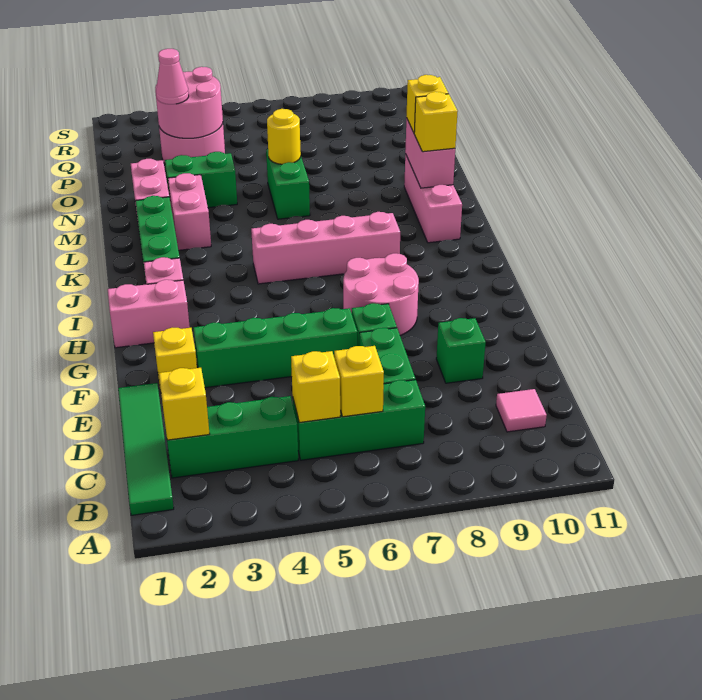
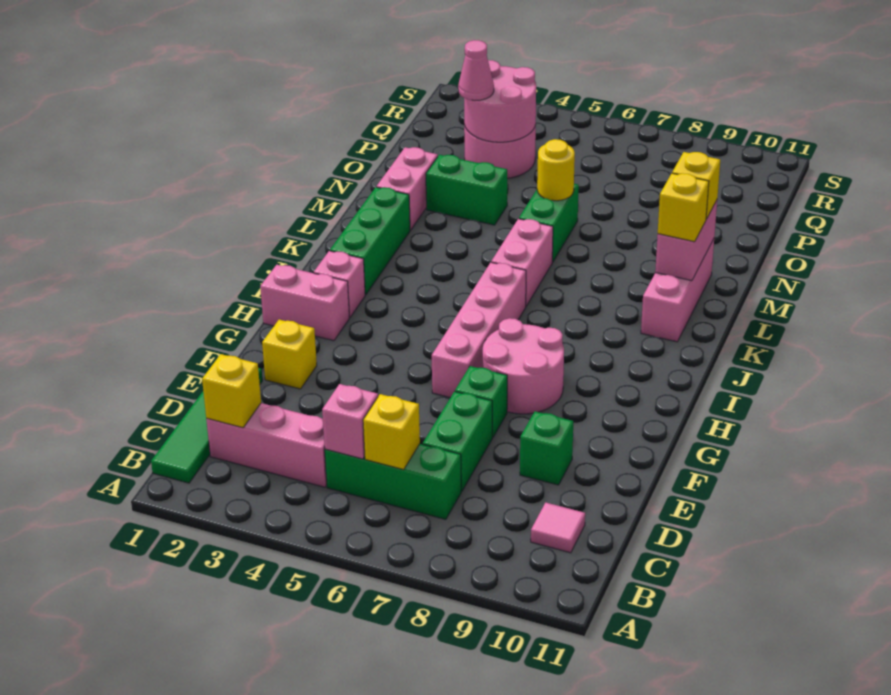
green 1x3 brick [165,396,298,478] -> pink 1x3 brick [206,403,327,487]
yellow 1x1 brick [291,351,340,422] -> pink 1x1 brick [322,384,378,459]
green 1x4 brick [194,308,357,388] -> none
pink 1x4 brick [251,212,400,284] -> pink 1x4 brick turned to [432,262,526,398]
pink 1x2 brick [168,173,211,250] -> pink 1x2 brick moved to [491,219,553,306]

